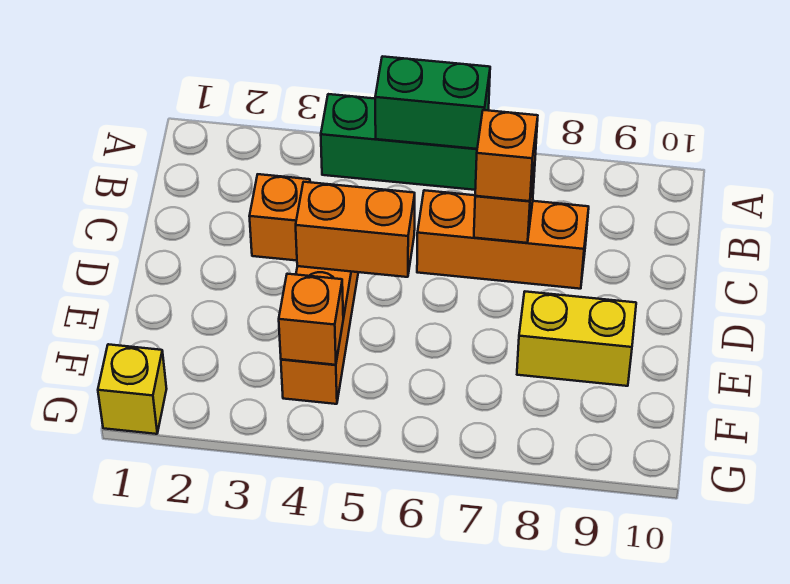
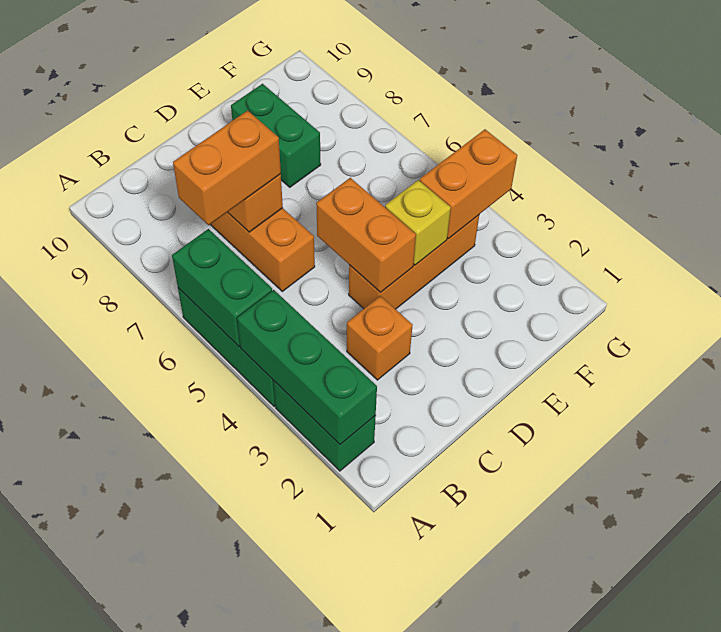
none -> green 1x2 brick [274,381,376,471]
none -> green 1x3 brick [237,290,377,445]
orange 1x1 brick [475,110,538,201] -> orange 1x2 brick [173,111,281,225]
yellow 1x2 brick [517,292,636,386] -> green 1x2 brick [231,84,321,187]
orange 1x1 brick [279,274,343,365] -> orange 1x2 brick [420,129,517,239]
yellow 1x1 brick [98,344,167,434] -> yellow 1x1 brick moved to [385,180,451,265]

